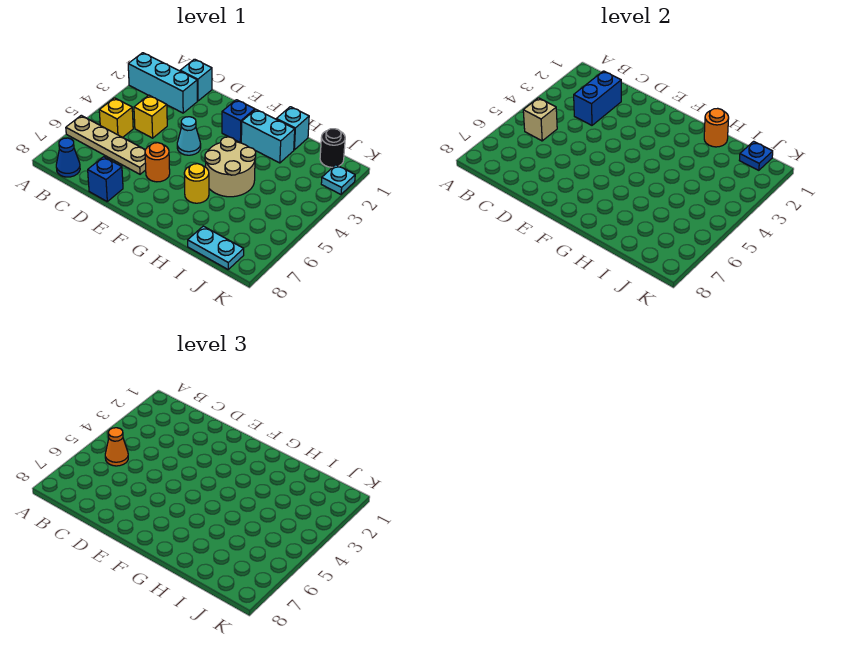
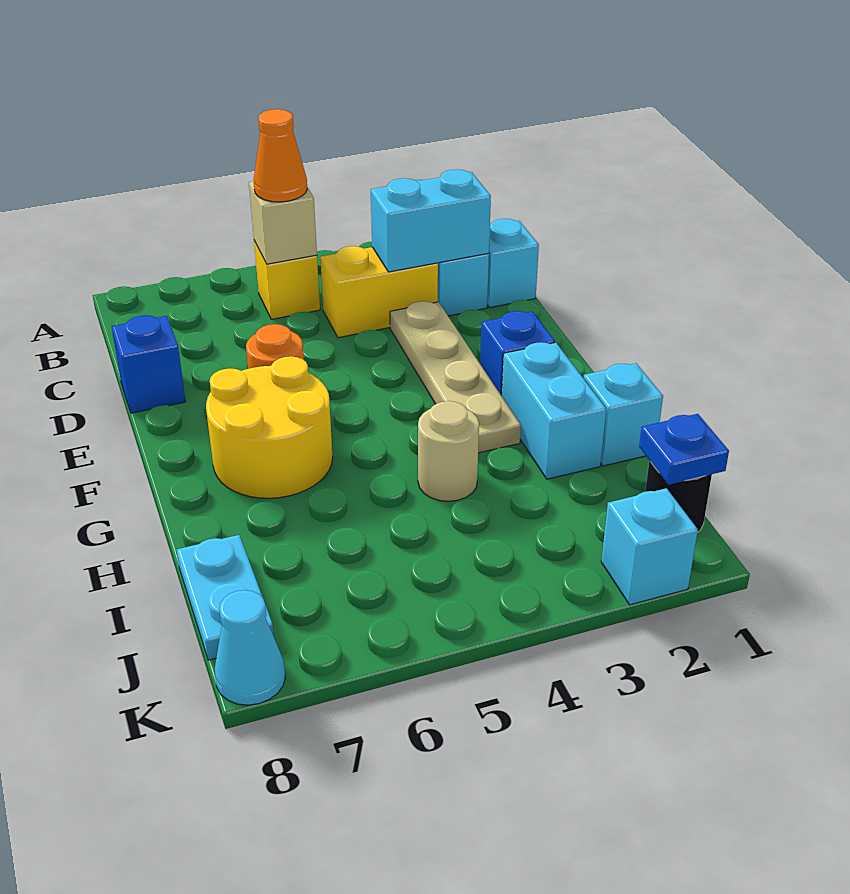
tan 1x4 plate [66,115,146,174] -> tan 1x4 plate moved to [390,301,521,453]
blue 1x1 cone [56,138,80,177] -> none
blue 1x2 brick [574,71,621,125] -> cyan 1x2 brick [371,169,491,272]
yellow 1x1 brick [134,95,167,138] -> yellow 1x2 brick [320,246,438,338]
cyan 1x1 cone [177,117,201,155] -> cyan 1x1 cone moved to [215,590,285,705]
tan 2x2 round brick [205,137,256,197] -> tan 1x1 round brick [418,401,479,501]
yellow 1x1 round brick [184,164,209,203] -> yellow 2x2 round brick [206,356,333,498]
orange 1x1 round brick [704,108,729,147] -> none
cyan 1x1 plate [321,165,355,194] -> cyan 1x1 brick [601,488,698,605]

